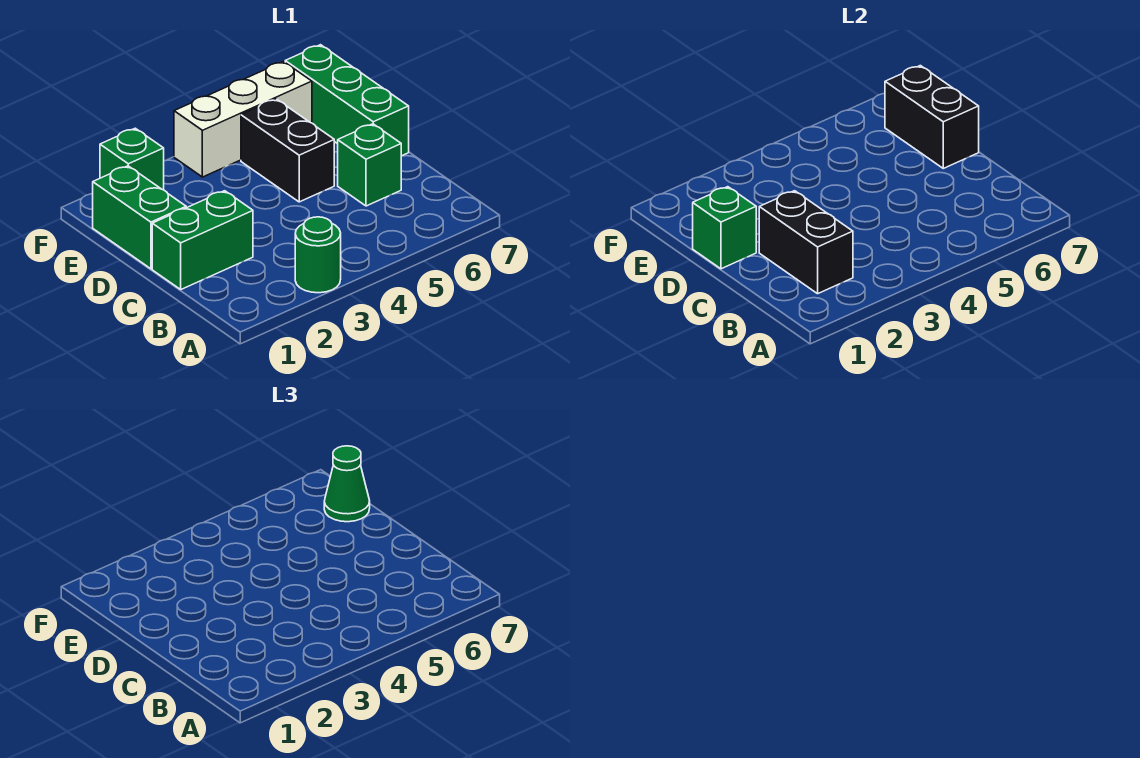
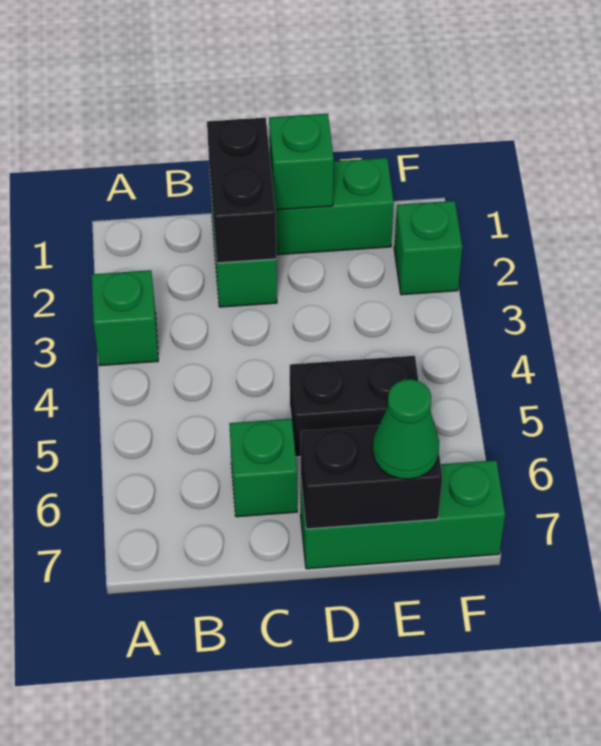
green 1x1 round brick [295,217,341,293] -> green 1x1 brick [92,270,158,366]
black 1x2 brick [759,191,853,294] -> black 1x2 brick turned to [207,118,276,263]
white 1x3 brick [174,62,312,177] -> none

